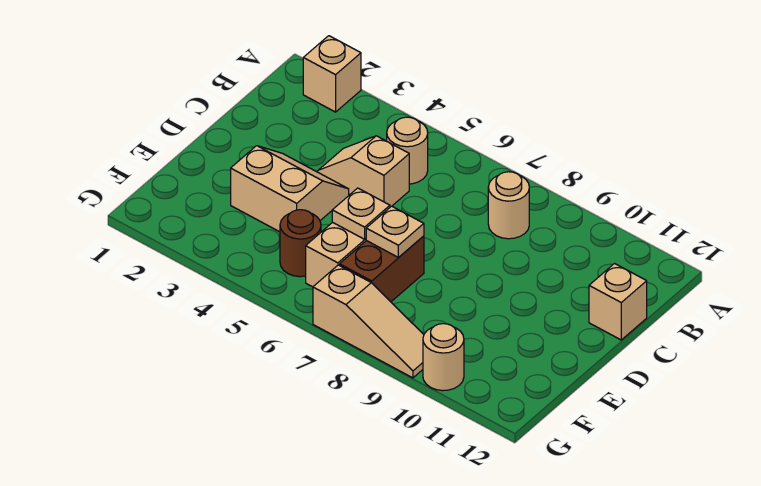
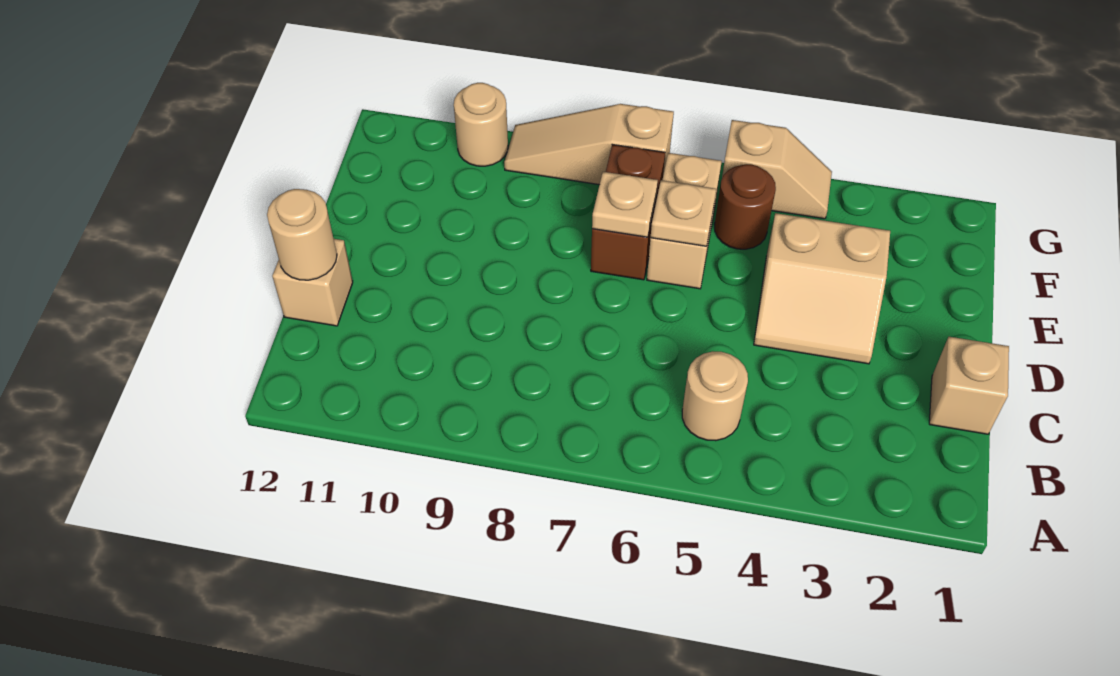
tan 1x1 brick [303,36,361,112] -> tan 1x1 brick moved to [929,337,1009,434]
tan 1x1 round brick [488,172,529,239] -> tan 1x1 round brick moved to [267,189,337,280]
tan 1x2 slope [318,136,409,207] -> tan 1x2 slope moved to [722,120,832,219]

